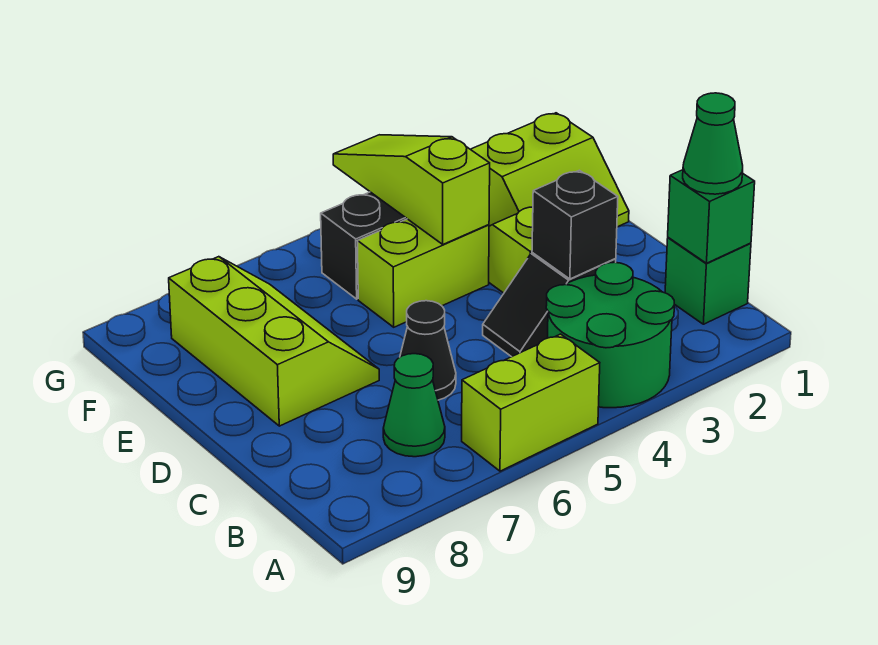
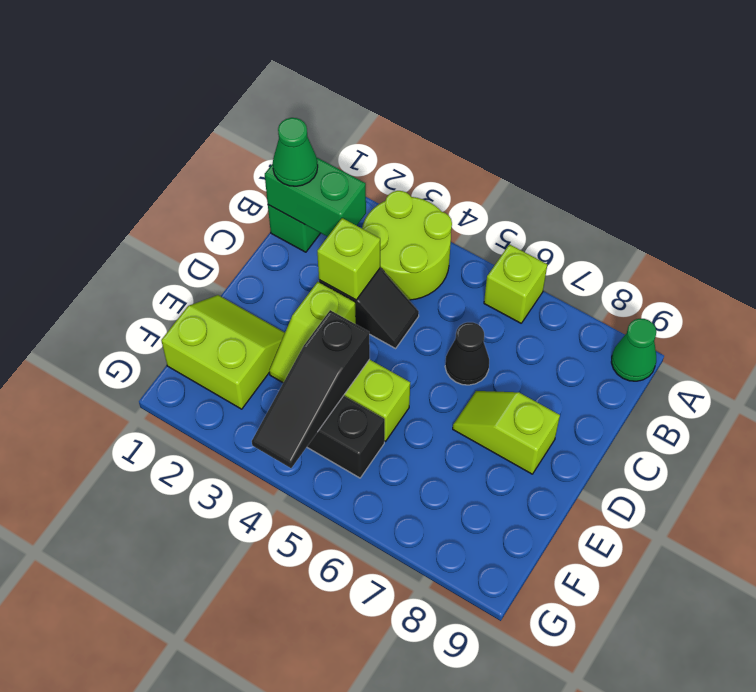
green 2x2 round brick [546,262,674,408] -> lime 2x2 round brick [362,191,452,300]
lime 1x2 brick [462,334,600,471] -> lime 1x1 brick [484,244,547,323]
green 1x1 brick [668,170,755,263] -> green 1x2 brick [265,157,366,237]
green 1x1 cone [383,354,445,457] -> green 1x1 cone moved to [611,319,656,381]
black 1x1 brick [532,170,618,279] -> lime 1x1 brick [317,218,380,300]
lime 2x3 slope [169,257,379,426] -> lime 1x2 slope [453,391,560,474]
lime 1x3 slope [333,135,490,244] -> black 1x3 slope [252,310,370,468]

